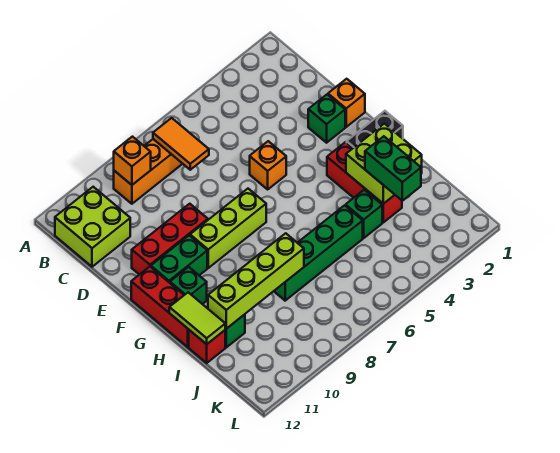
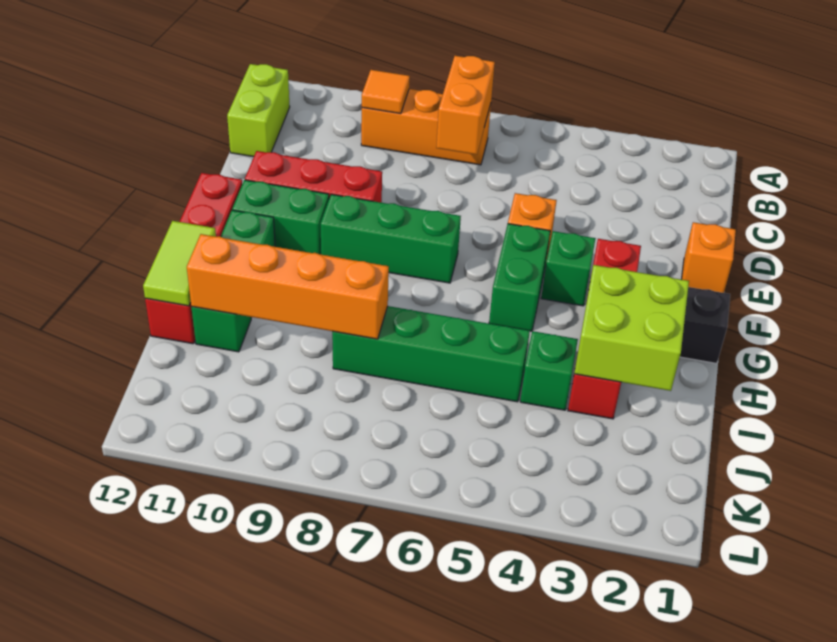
orange 1x2 tile [153,118,209,170] -> orange 1x2 brick [436,56,495,155]
orange 1x1 brick [114,137,151,185] -> orange 1x1 tile [362,70,410,114]
lime 2x2 brick [55,187,130,267] -> lime 1x2 brick [227,64,290,157]
green 1x1 brick [308,94,345,143] -> green 1x1 brick moved to [541,231,596,306]
lime 1x3 brick [190,189,266,268] -> green 1x3 brick [321,194,461,283]
red 1x3 brick [327,142,402,222] -> red 1x4 brick [568,239,641,419]
green 1x2 brick [365,136,421,201] -> green 1x2 brick moved to [489,224,550,331]
lime 1x4 brick [208,233,304,329] -> orange 1x4 brick [187,234,389,339]

